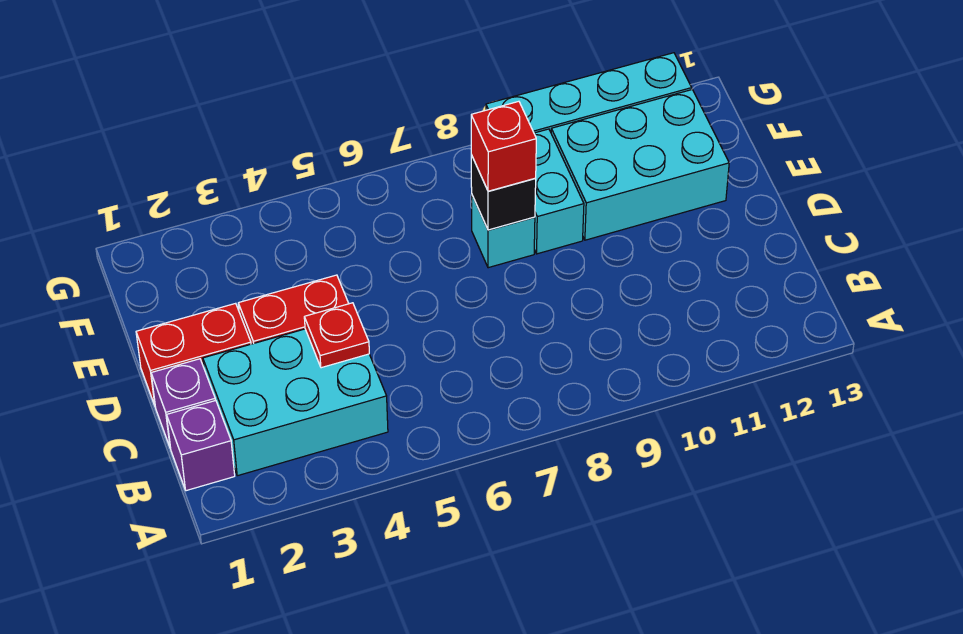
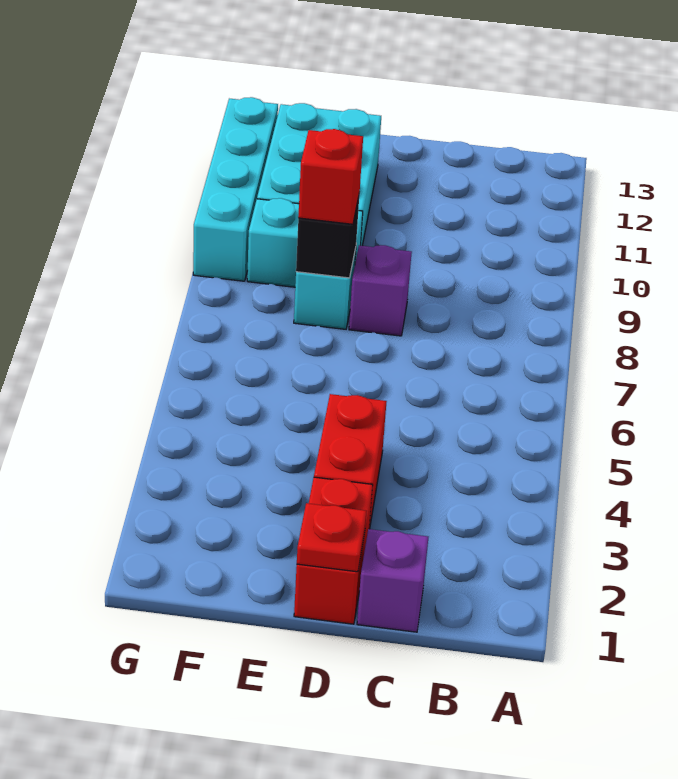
purple 1x1 brick [167,400,235,491] -> purple 1x1 brick moved to [349,245,412,336]
cyan 2x3 brick [203,329,388,476] -> none
red 1x1 plate [304,303,369,368] -> red 1x1 plate moved to [297,503,367,572]

